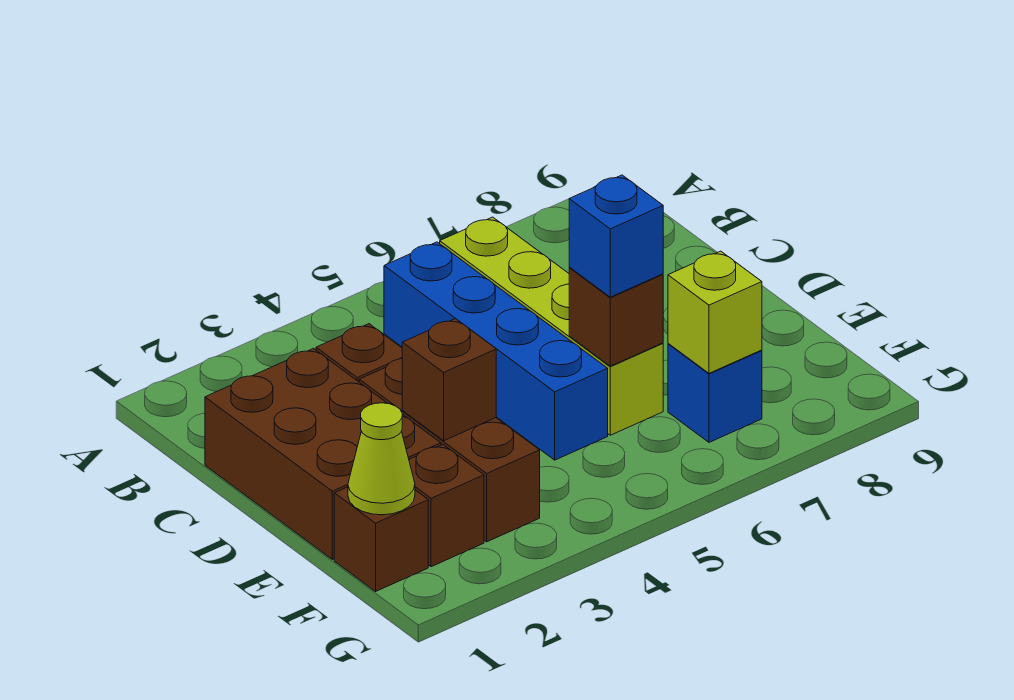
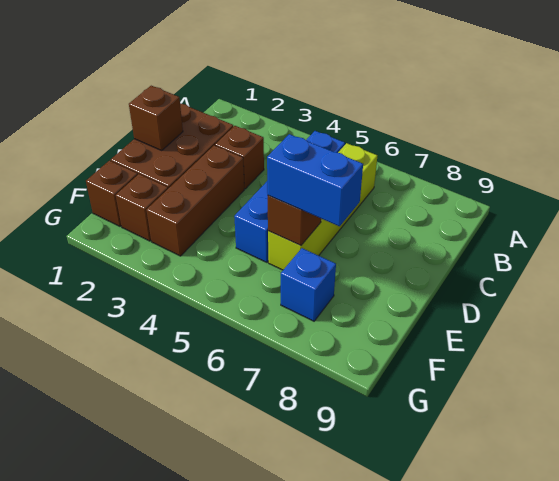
brown 1x1 brick [402,319,496,441] -> brown 1x1 brick moved to [129,86,183,150]
blue 1x1 brick [569,175,663,297] -> blue 1x2 brick [267,134,363,226]
lime 1x1 cone [348,403,415,515] -> none
lime 1x1 brick [668,251,762,373] -> none

